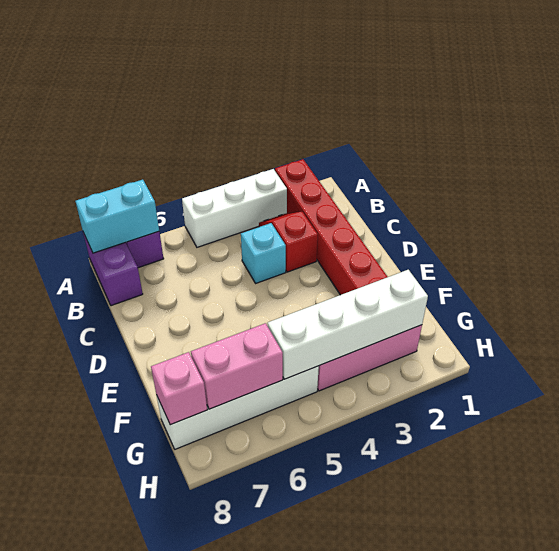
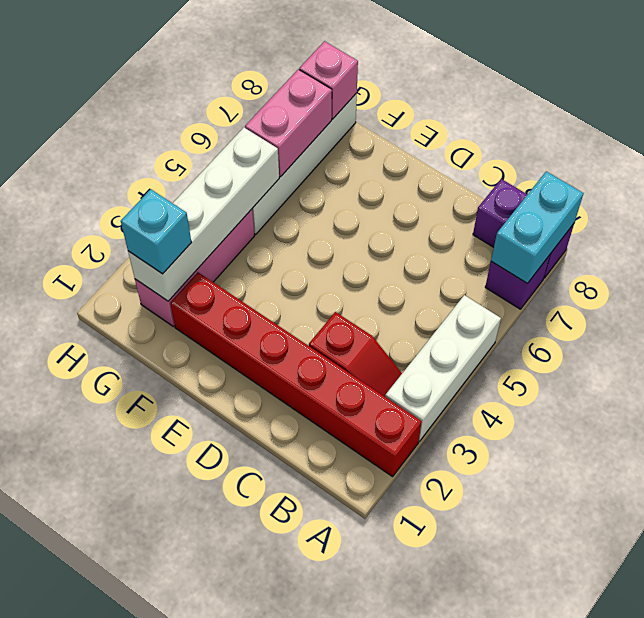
cyan 1x1 brick [241,223,286,283] -> cyan 1x1 brick moved to [121,189,192,274]

